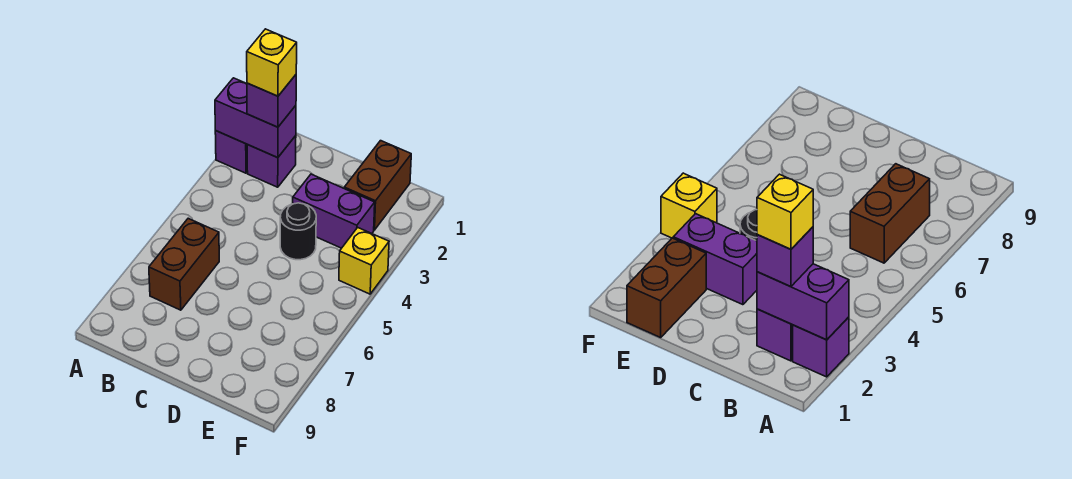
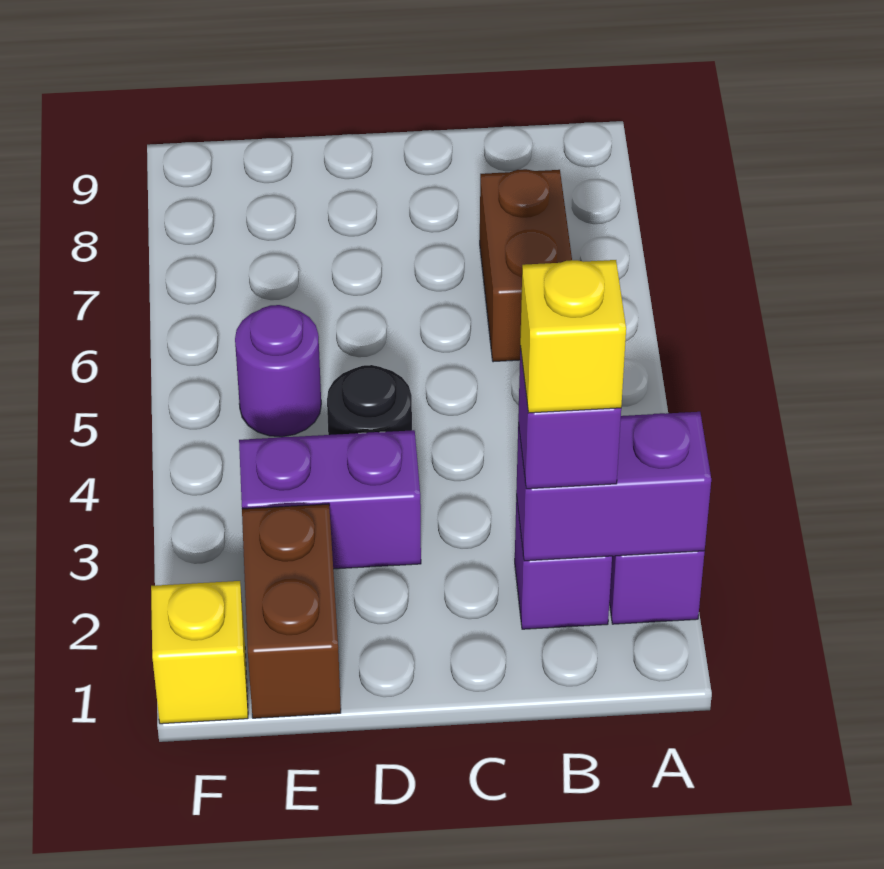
none -> purple 1x1 round brick [235,305,321,437]
yellow 1x1 brick [339,228,389,294] -> yellow 1x1 brick moved to [151,581,248,724]

